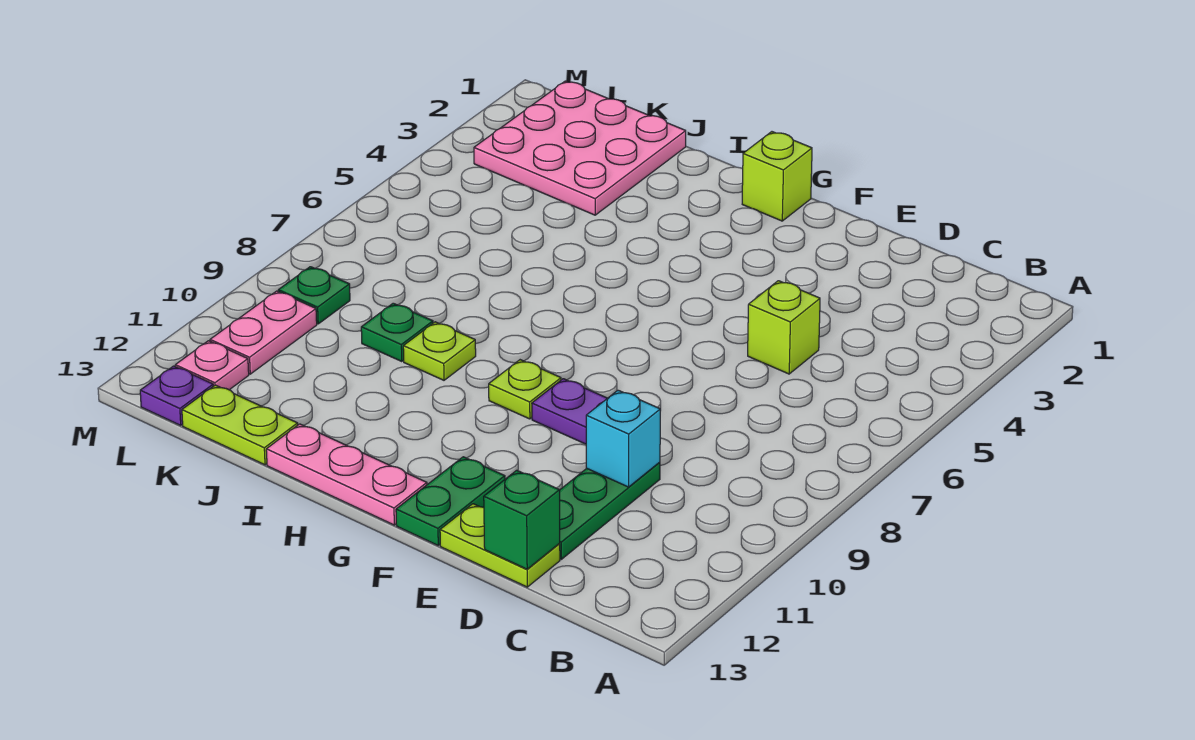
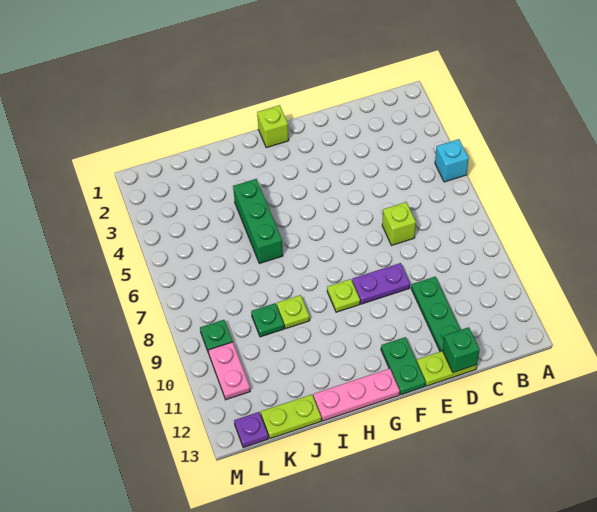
lime 1x1 brick [748,281,820,374] -> lime 1x1 brick moved to [382,202,416,246]
cyan 1x1 brick [586,390,660,487] -> cyan 1x1 brick moved to [435,139,469,182]
none -> green 1x3 brick [233,179,283,264]
pink 3x3 plate [474,81,686,215] -> none
pink 1x1 plate [175,341,249,390] -> none

